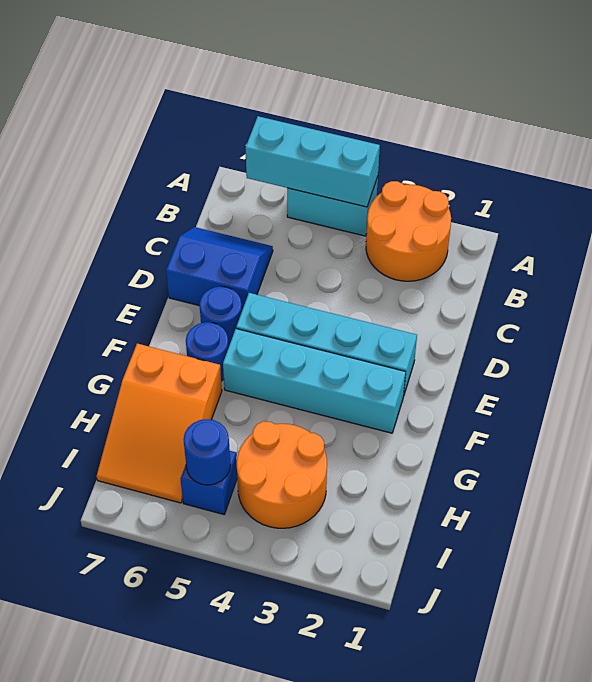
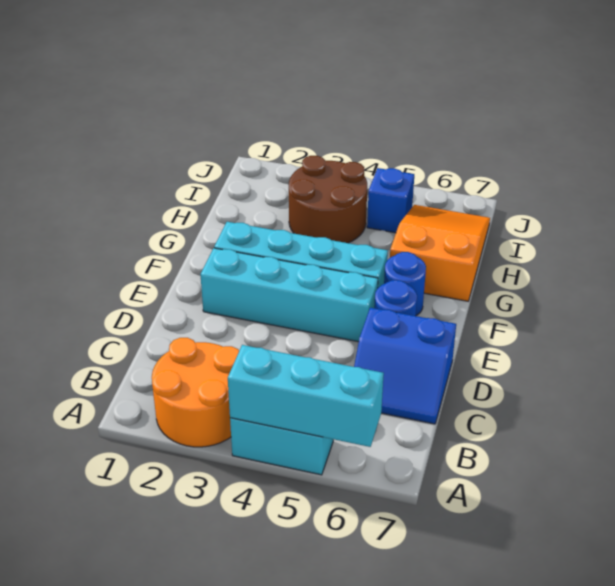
orange 2x2 round brick [237,421,327,528] -> brown 2x2 round brick [289,156,367,243]
blue 1x1 round brick [183,419,230,485] -> none

